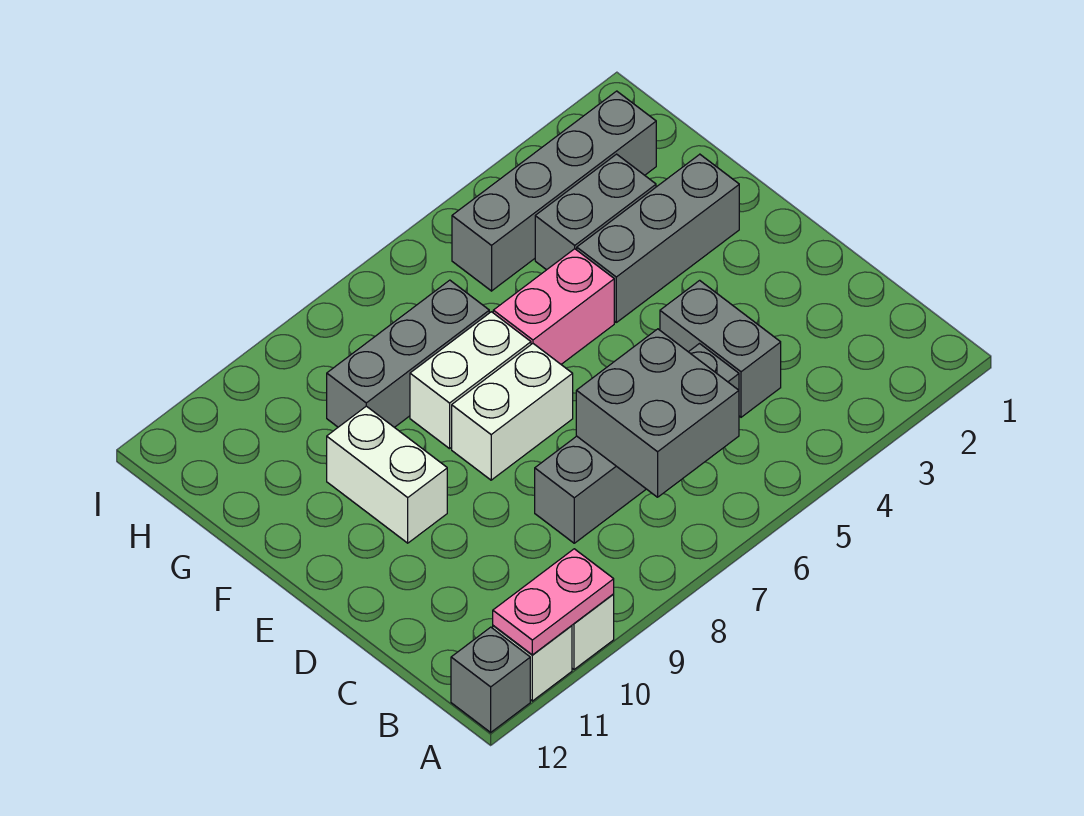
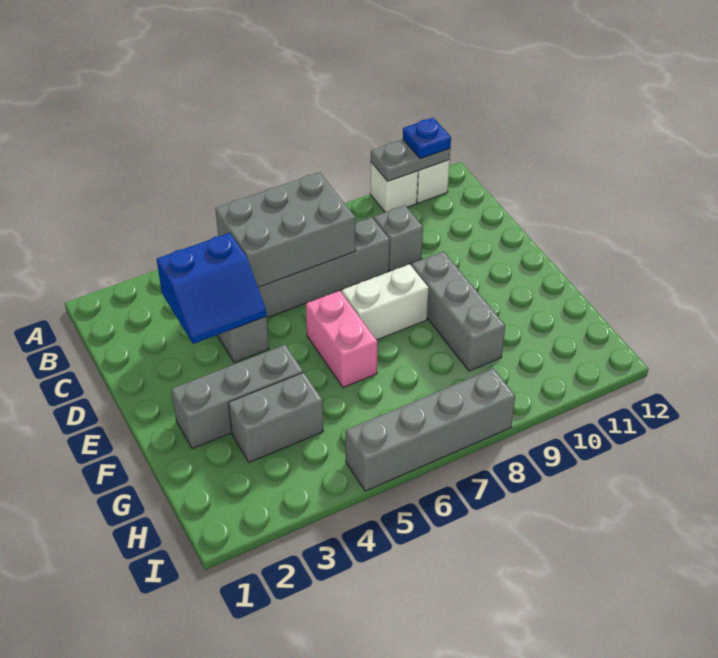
pink 1x2 plate [493,549,614,655] -> grey 1x2 plate [371,140,450,181]
none -> blue 1x1 plate [403,118,451,159]
grey 1x1 brick [451,627,530,732] -> grey 1x1 brick moved to [374,205,423,271]
grey 2x2 brick [576,329,739,497] -> grey 2x3 brick [215,172,356,287]
none -> blue 2x2 slope [157,233,266,344]
white 1x2 brick [327,406,447,543] -> none
pink 1x2 brick [493,249,614,364] -> pink 1x2 brick turned to [306,291,378,387]
white 1x2 brick [410,312,531,449] -> none
grey 1x3 brick [327,280,489,427] -> grey 1x3 brick turned to [411,251,505,371]
grey 1x4 brick [452,91,656,291] -> grey 1x4 brick moved to [345,368,515,491]

